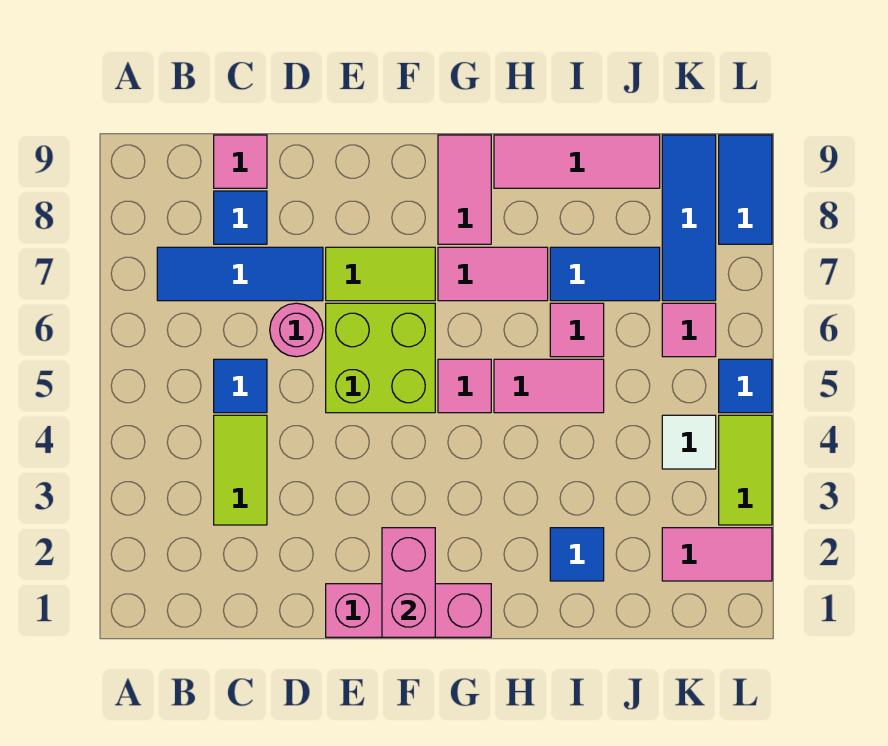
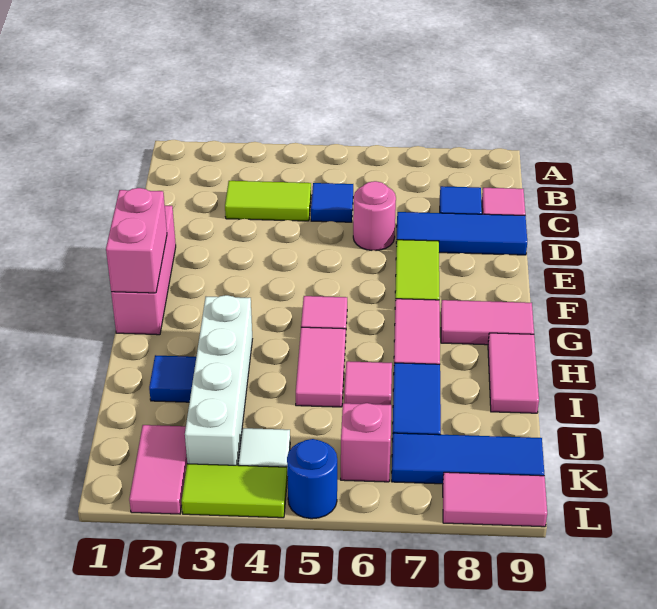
blue 1x3 tile [157,247,323,301] -> blue 1x3 tile turned to [396,212,527,255]
lime 2x2 brick [326,303,435,413] -> none
pink 1x2 brick [382,528,435,637] -> pink 1x2 brick turned to [106,188,167,293]
none -> white 1x4 brick [185,295,252,465]
pink 1x3 tile [494,135,660,188] -> pink 1x2 tile [488,333,539,413]
pink 1x1 tile [662,303,716,357] -> pink 1x1 brick [341,403,391,482]
blue 1x1 tile [719,359,772,413] -> blue 1x1 round brick [287,439,337,519]
blue 1x2 tile [719,135,772,244] -> pink 1x2 tile [443,472,547,527]

